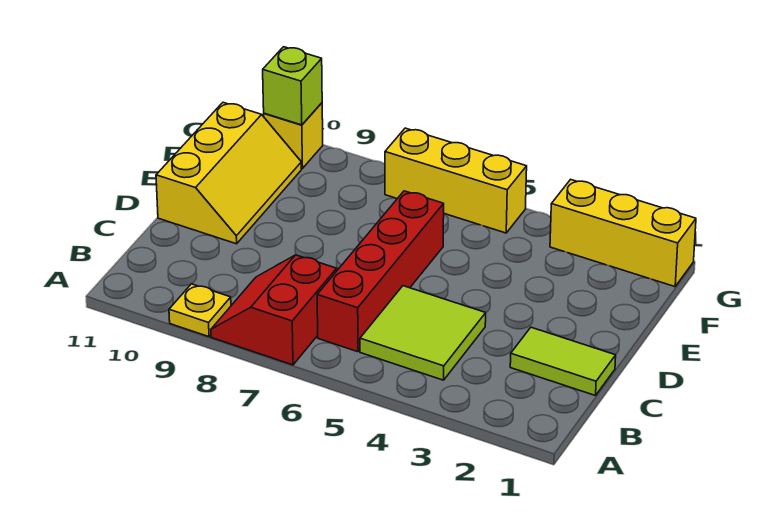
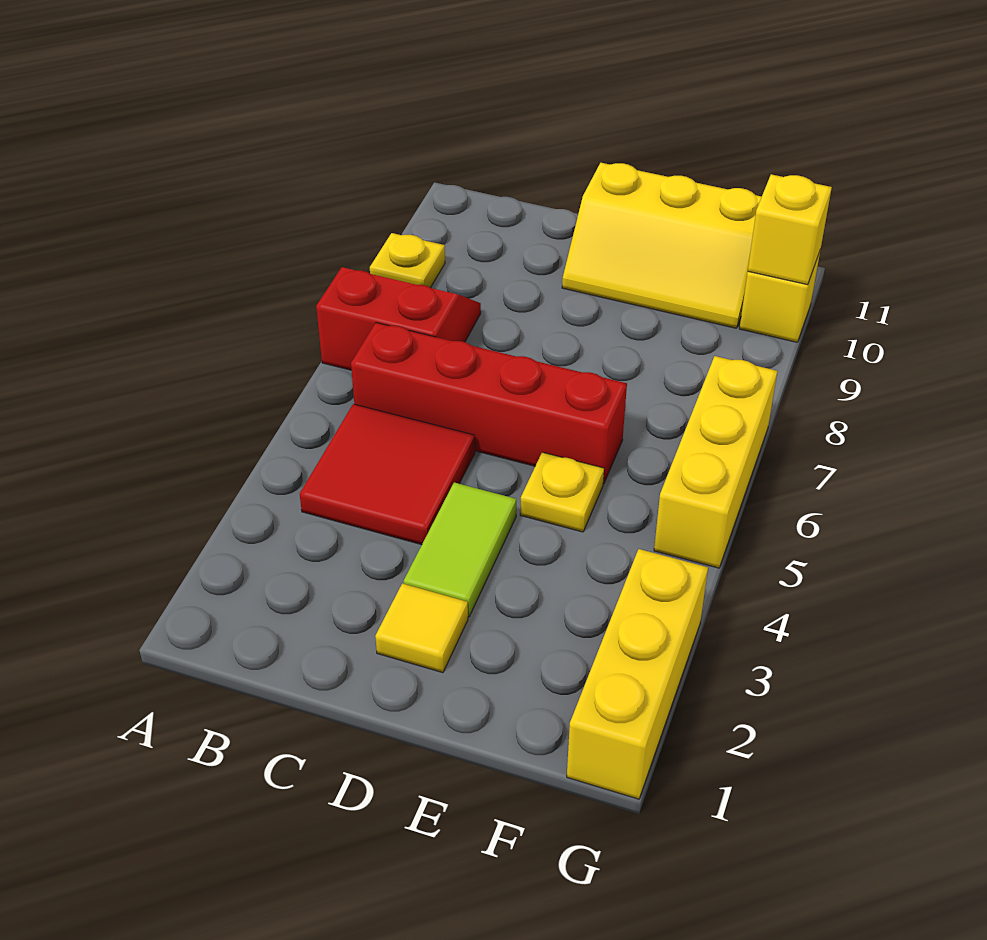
lime 2x2 tile [360,286,486,380] -> red 2x2 tile [300,404,475,545]
lime 1x2 tile [510,327,616,396] -> lime 1x2 tile moved to [403,483,516,617]
none -> yellow 1x1 tile [375,583,468,673]
none -> yellow 1x1 plate [520,452,604,532]
lime 1x1 brick [263,47,322,125] -> yellow 1x1 brick [748,174,832,285]

